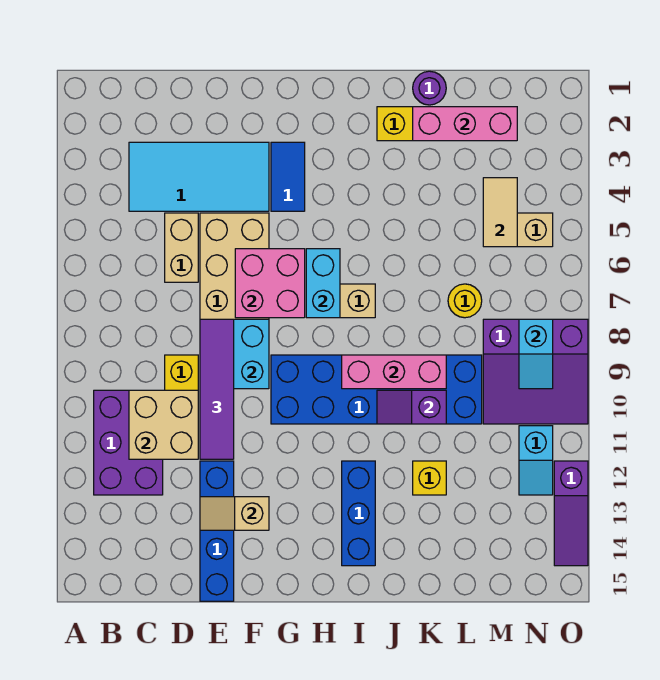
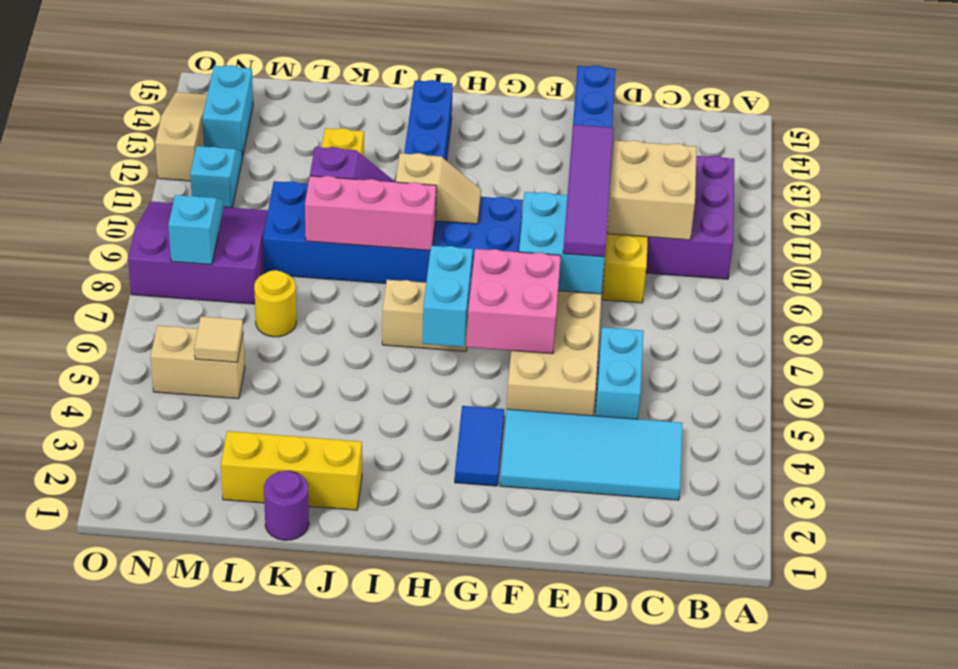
tan 1x2 brick [165,213,198,282] -> cyan 1x2 brick [595,327,644,419]
tan 1x2 slope [200,497,269,530] -> tan 1x2 slope moved to [396,153,481,224]
pink 1x3 brick [413,107,517,141] -> none
tan 1x2 tile [483,178,517,247] -> tan 1x1 tile [194,317,243,362]
none -> cyan 1x2 brick [202,65,253,156]
purple 1x3 slope [554,461,588,566] -> tan 1x3 slope [155,92,207,181]

